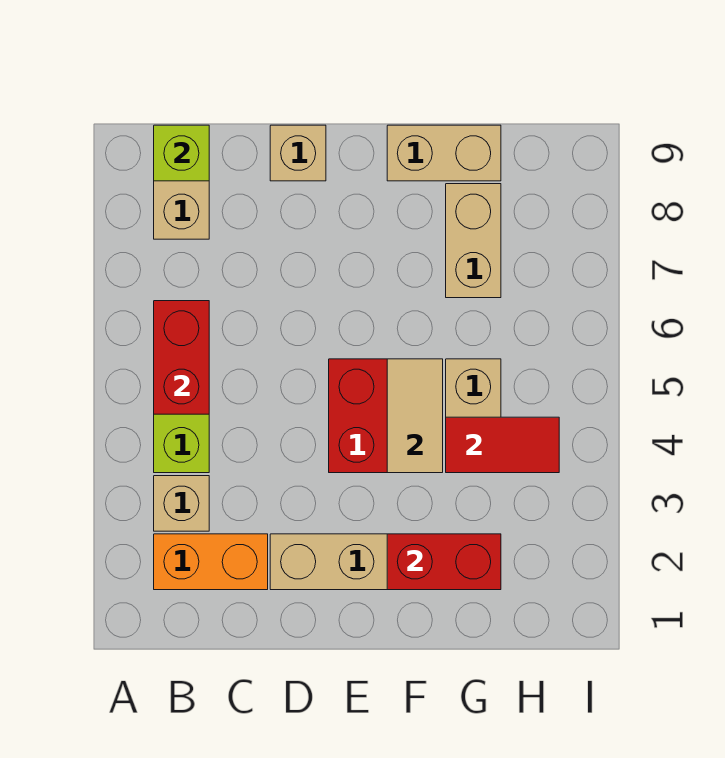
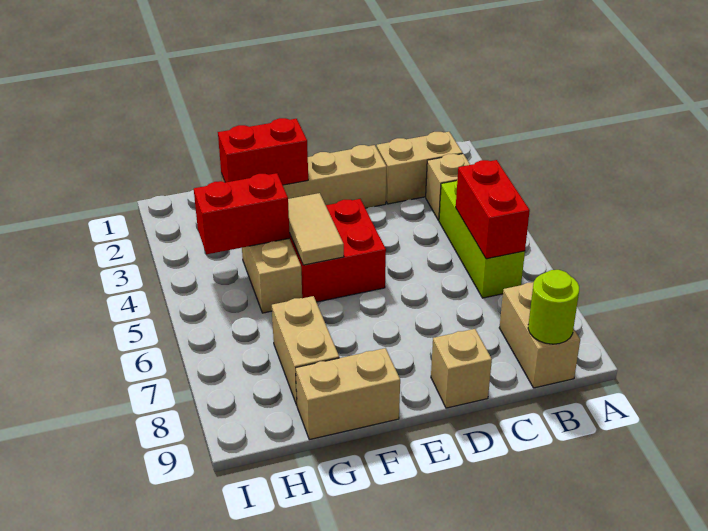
orange 1x2 brick [154,534,268,590] -> tan 1x2 brick [377,132,463,204]
lime 1x1 brick [154,125,209,181] -> lime 1x1 round brick [528,270,579,344]
red 1x2 tile [446,417,559,473] -> red 1x2 brick [194,173,290,254]

